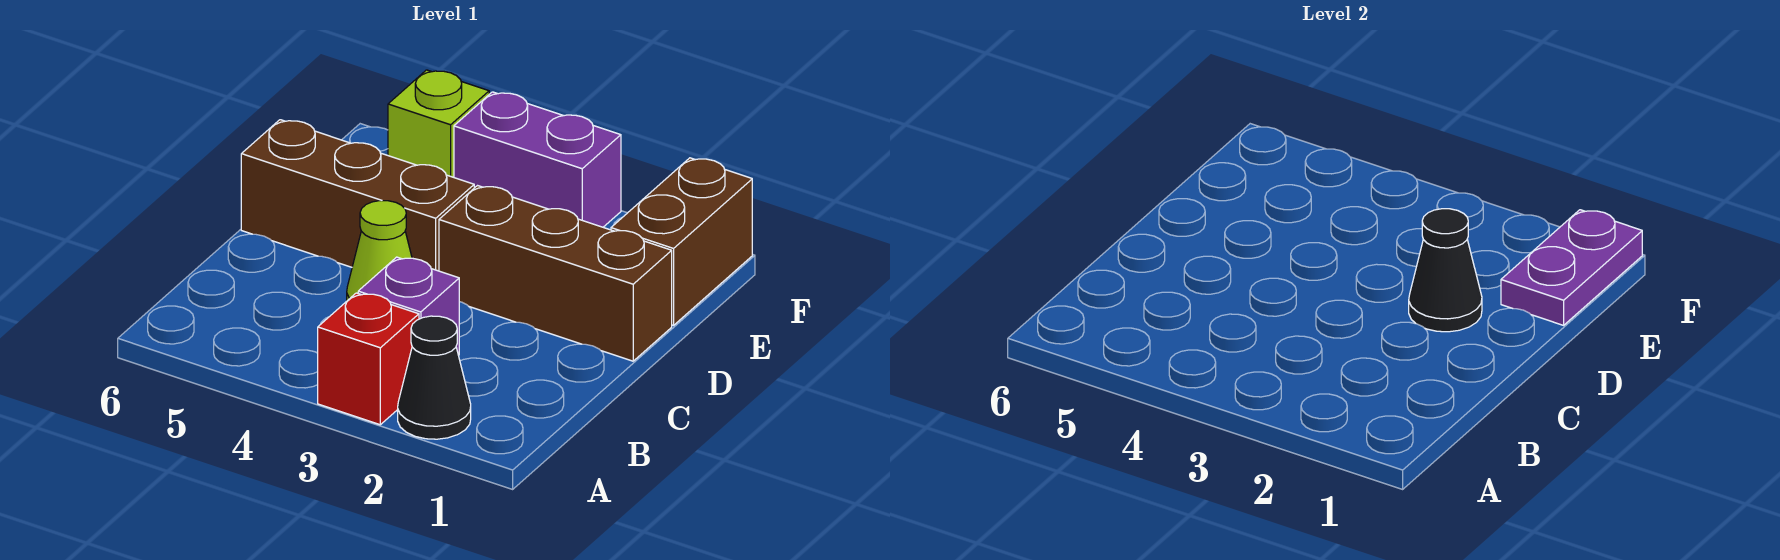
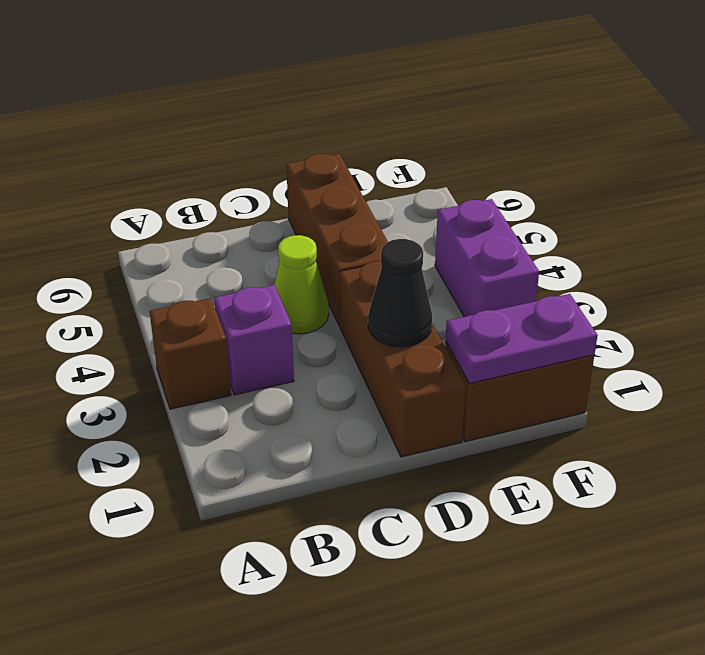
black 1x1 cone [398,316,471,439] -> none
red 1x1 brick [318,293,419,425] -> brown 1x1 brick [150,298,231,409]
lime 1x1 brick [388,70,489,177] -> none

